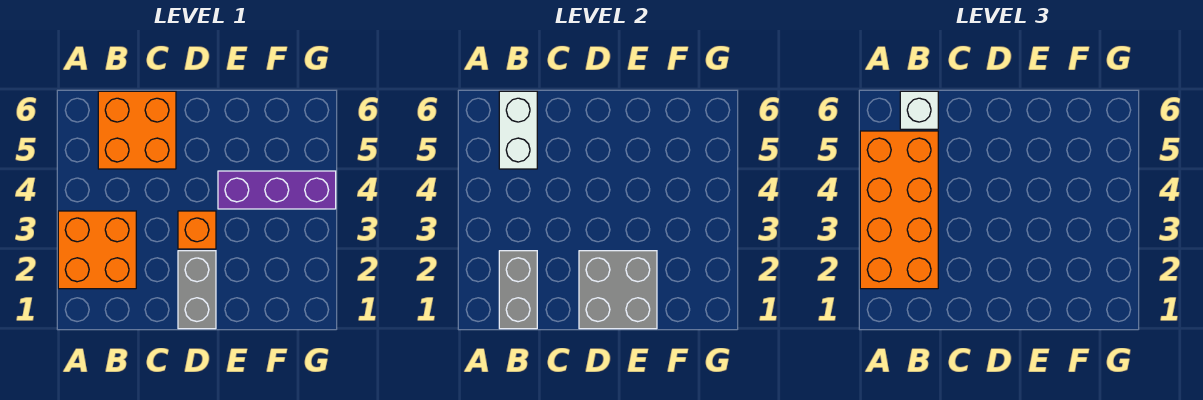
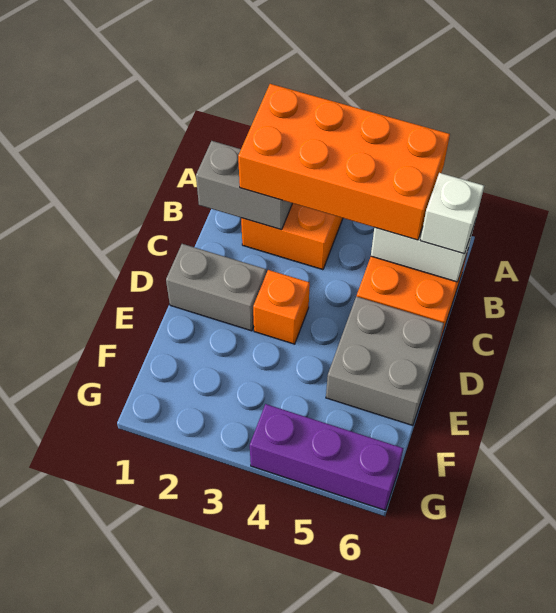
grey 2x2 brick [579,251,657,329] -> grey 2x2 brick moved to [326,296,444,425]
purple 1x3 brick [218,171,336,209] -> purple 1x3 brick turned to [250,404,404,510]

